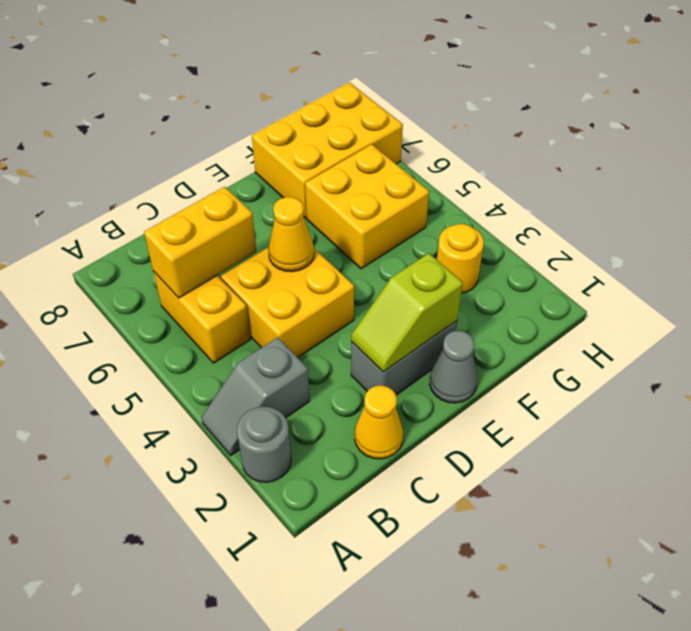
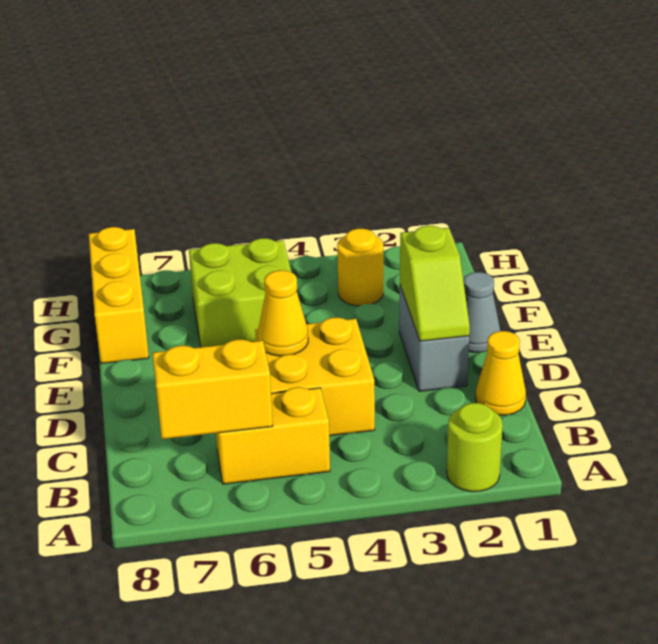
grey 1x1 round brick [237,407,291,482] -> lime 1x1 round brick [447,403,503,492]
grey 1x2 slope [201,337,310,455] -> none
yellow 1x2 brick [144,187,256,298] -> yellow 1x2 brick turned to [152,340,273,439]
yellow 2x2 brick [305,144,429,269] -> lime 2x2 brick [189,238,291,347]
yellow 2x3 brick [252,83,403,218] -> yellow 1x3 brick [89,227,149,364]

